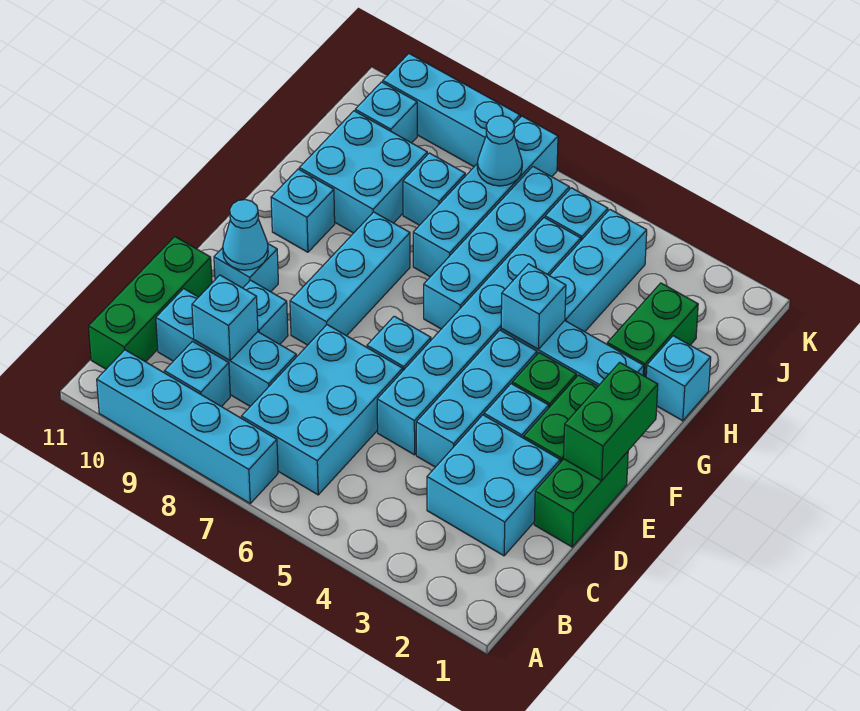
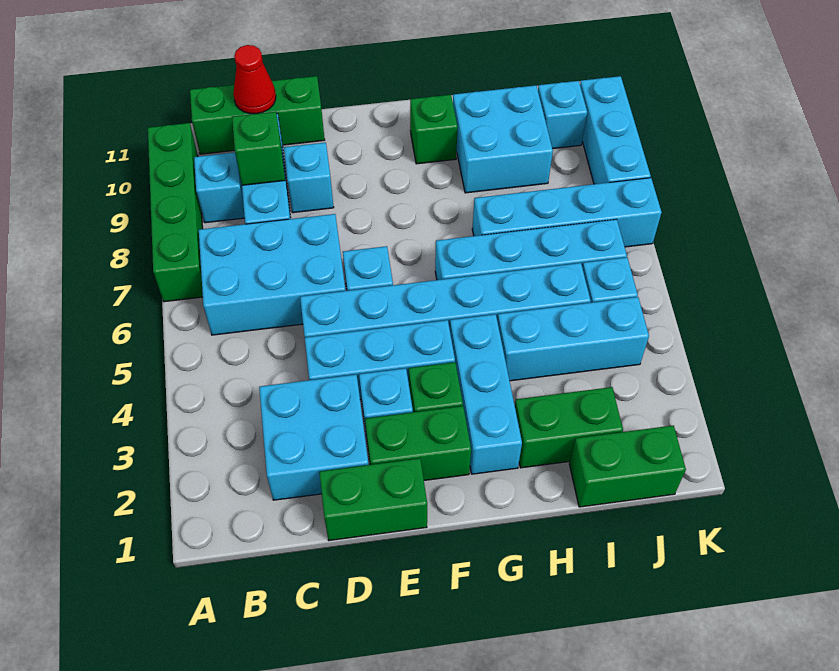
cyan 1x4 brick [97,350,278,503] -> green 1x4 brick [148,123,203,302]
cyan 1x1 brick [192,275,258,360] -> green 1x1 brick [232,112,285,185]
none -> red 1x1 cone [233,45,276,114]
green 1x2 brick [564,362,658,481] -> green 1x2 brick moved to [569,425,686,507]
cyan 1x3 brick [290,212,410,345] -> none
cyan 1x1 brick [214,244,278,292] -> none
cyan 1x1 cone [223,200,268,270] -> none
cyan 1x1 brick [501,264,566,349] -> none
cyan 1x1 brick [271,169,335,252] -> green 1x1 brick [410,95,458,164]
cyan 1x1 brick [646,336,711,421] -> none
cyan 1x1 brick [403,153,465,225] -> none
cyan 1x1 cone [477,116,522,186] -> none

